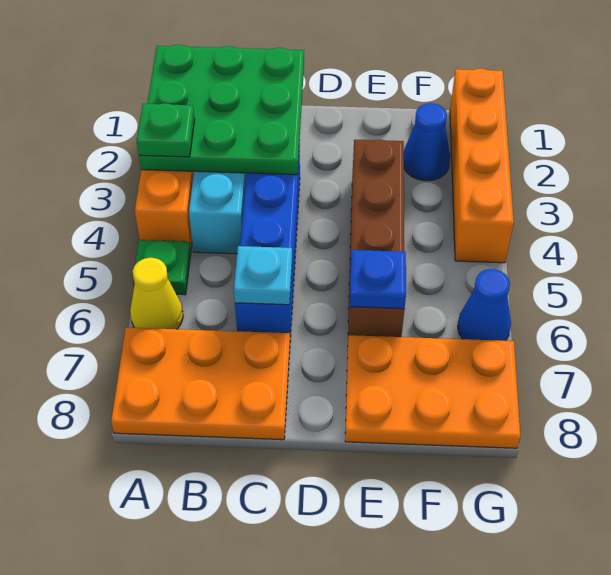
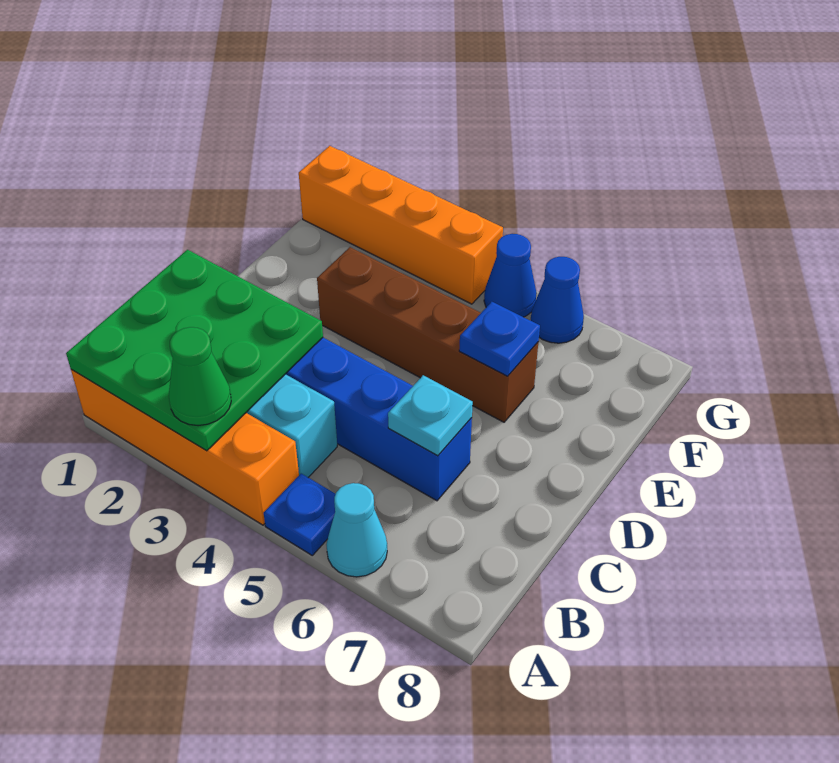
green 1x1 plate [137,103,195,157] -> green 1x1 cone [169,327,231,426]
green 1x1 plate [133,240,191,295] -> blue 1x1 plate [264,474,335,555]
yellow 1x1 cone [130,258,183,329] -> cyan 1x1 cone [326,483,387,577]
orange 2x3 plate [111,327,290,440] -> none
orange 2x3 plate [345,335,520,448] -> none
blue 1x1 cone [404,103,450,181] -> blue 1x1 cone moved to [484,234,537,317]

